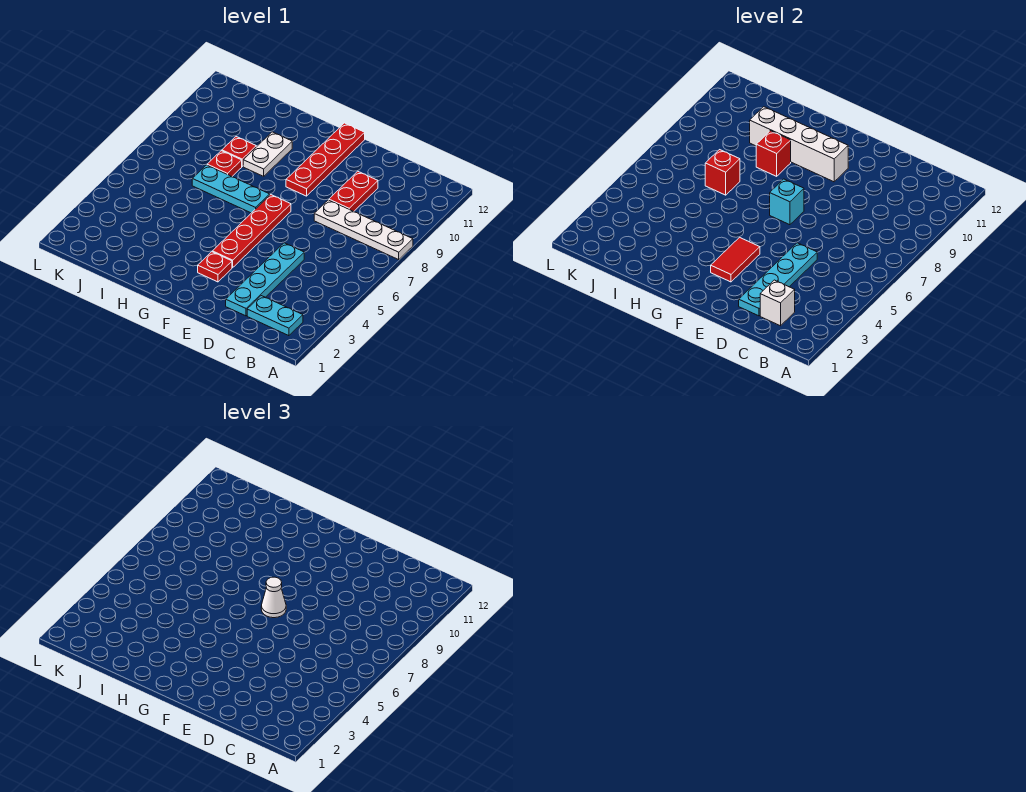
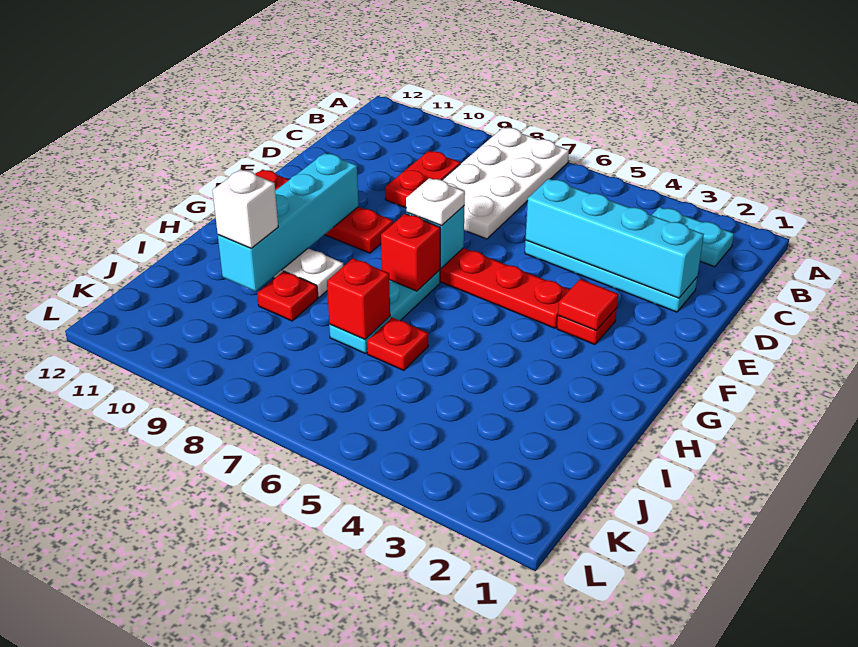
white 1x4 plate [314,200,413,260] -> white 2x4 plate [443,127,569,239]
cyan 1x2 plate [247,296,303,336] -> cyan 1x2 plate turned to [652,207,734,267]
white 1x1 brick [760,280,795,326] -> white 1x1 brick moved to [212,169,278,248]
cyan 1x4 plate [739,243,817,316] -> cyan 1x4 brick [526,179,704,298]
red 1x2 plate [329,171,378,211] -> red 1x2 plate turned to [385,151,460,208]
red 1x2 tile [711,237,760,282] -> red 1x1 tile [558,279,618,331]
white 1x1 cone [261,577,286,618] -> white 1x1 plate [406,178,465,226]
white 1x4 brick [750,107,848,182] -> cyan 1x4 brick [218,153,359,291]
red 1x1 brick [756,131,791,176] -> red 1x1 brick moved to [381,214,440,291]
red 1x1 plate [207,151,242,176] -> red 1x1 plate moved to [367,317,428,370]

